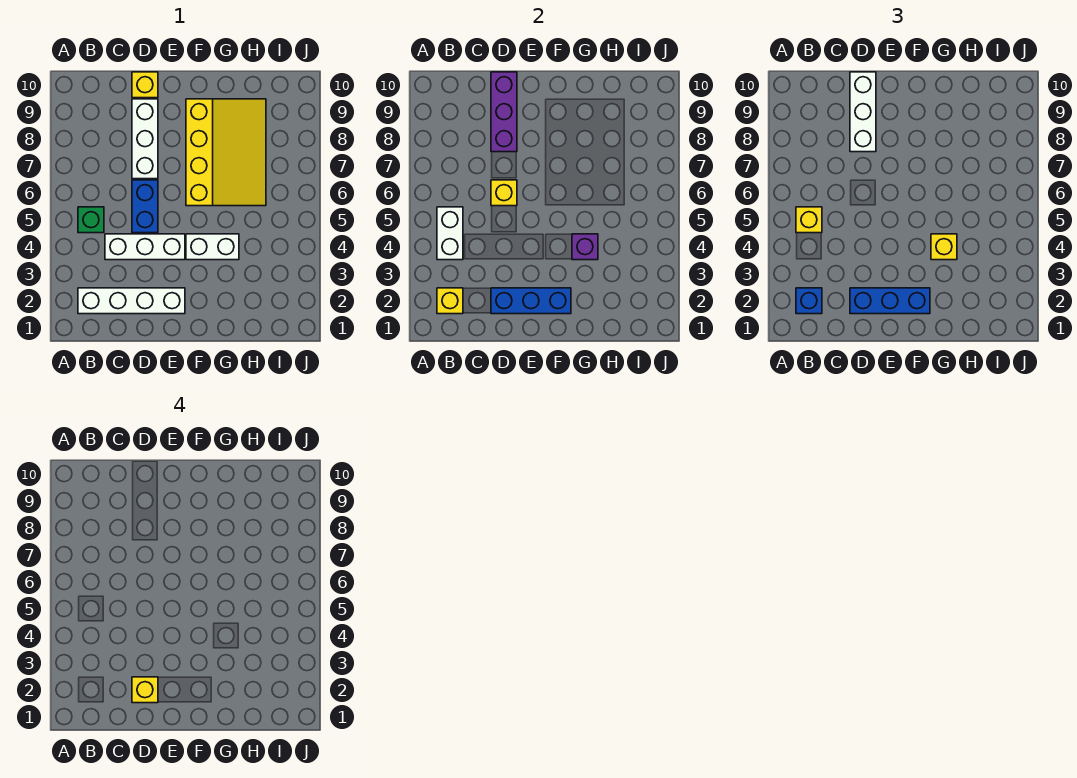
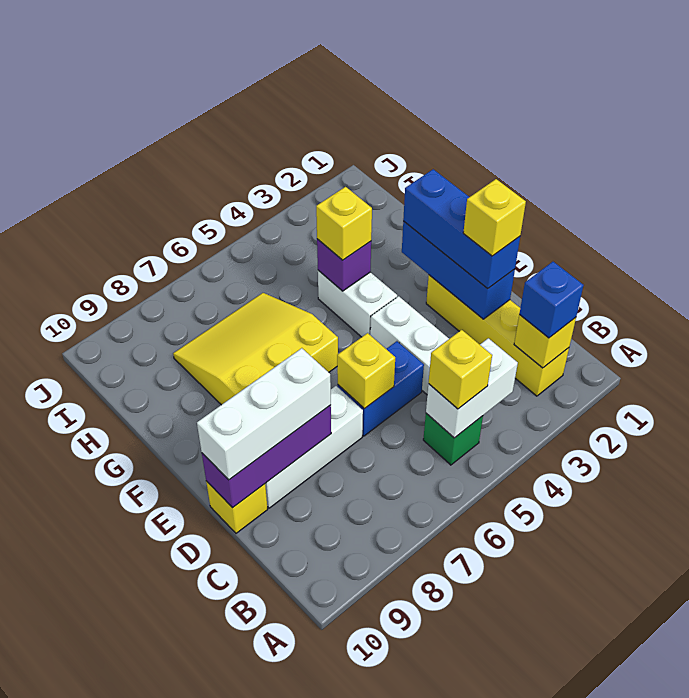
white 1x4 brick [78,288,185,314] -> yellow 1x4 brick [426,275,569,396]
yellow 3x4 slope [186,99,266,206] -> yellow 3x3 slope [173,293,338,405]

